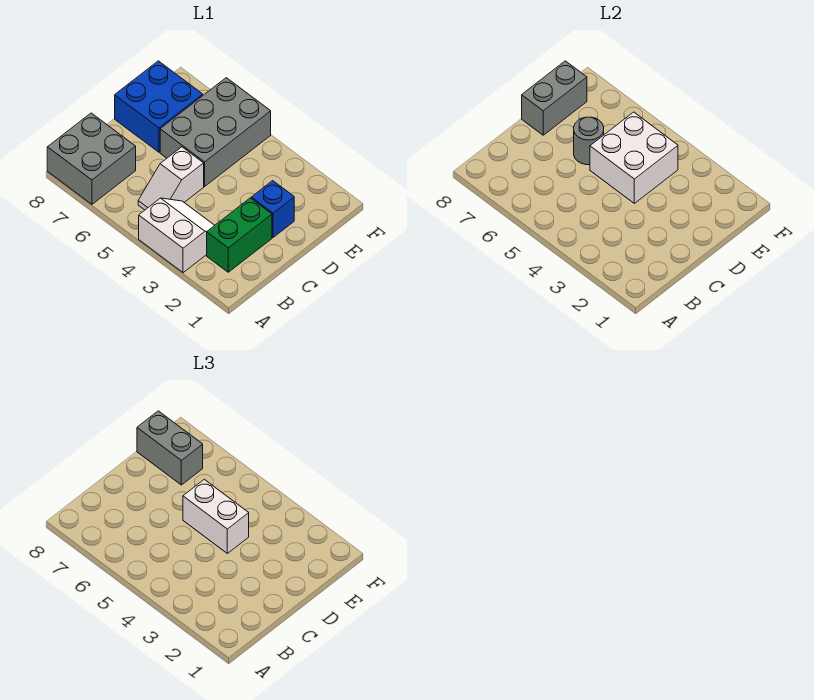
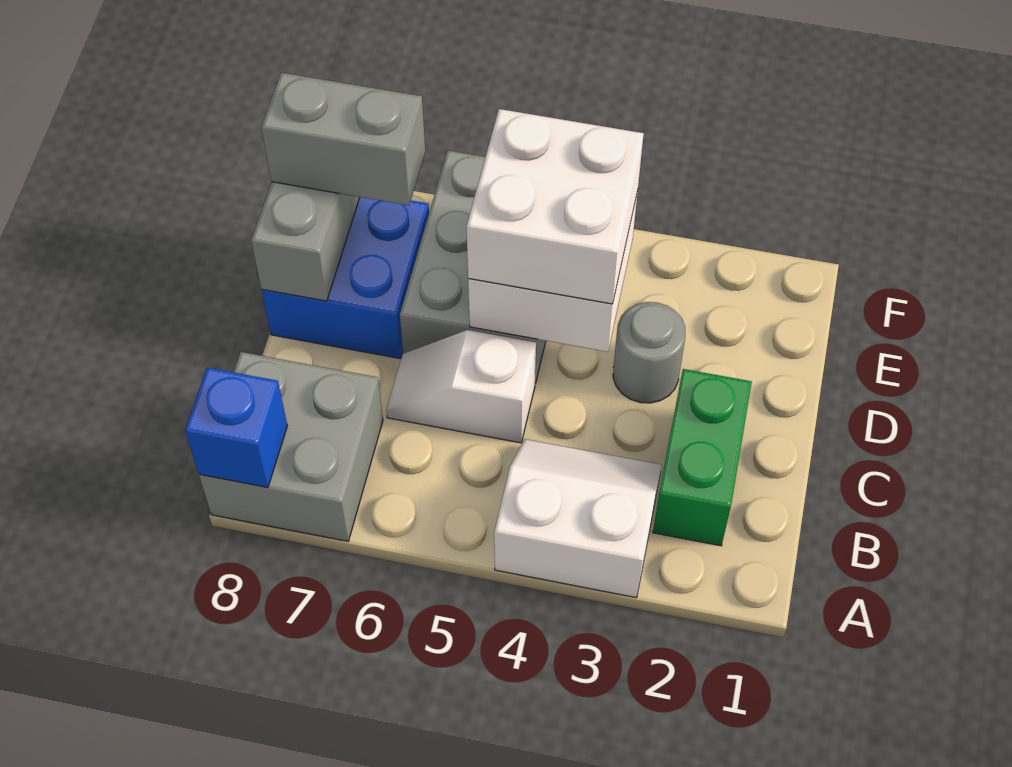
white 1x2 slope [138,147,204,210] -> white 1x2 slope turned to [386,330,536,443]
blue 1x1 brick [251,181,294,237] -> blue 1x1 brick moved to [185,368,287,487]
white 1x2 brick [183,479,249,553] -> white 2x2 brick [466,109,644,304]
grey 1x1 round brick [574,117,604,165] -> grey 1x1 round brick moved to [613,302,685,403]

